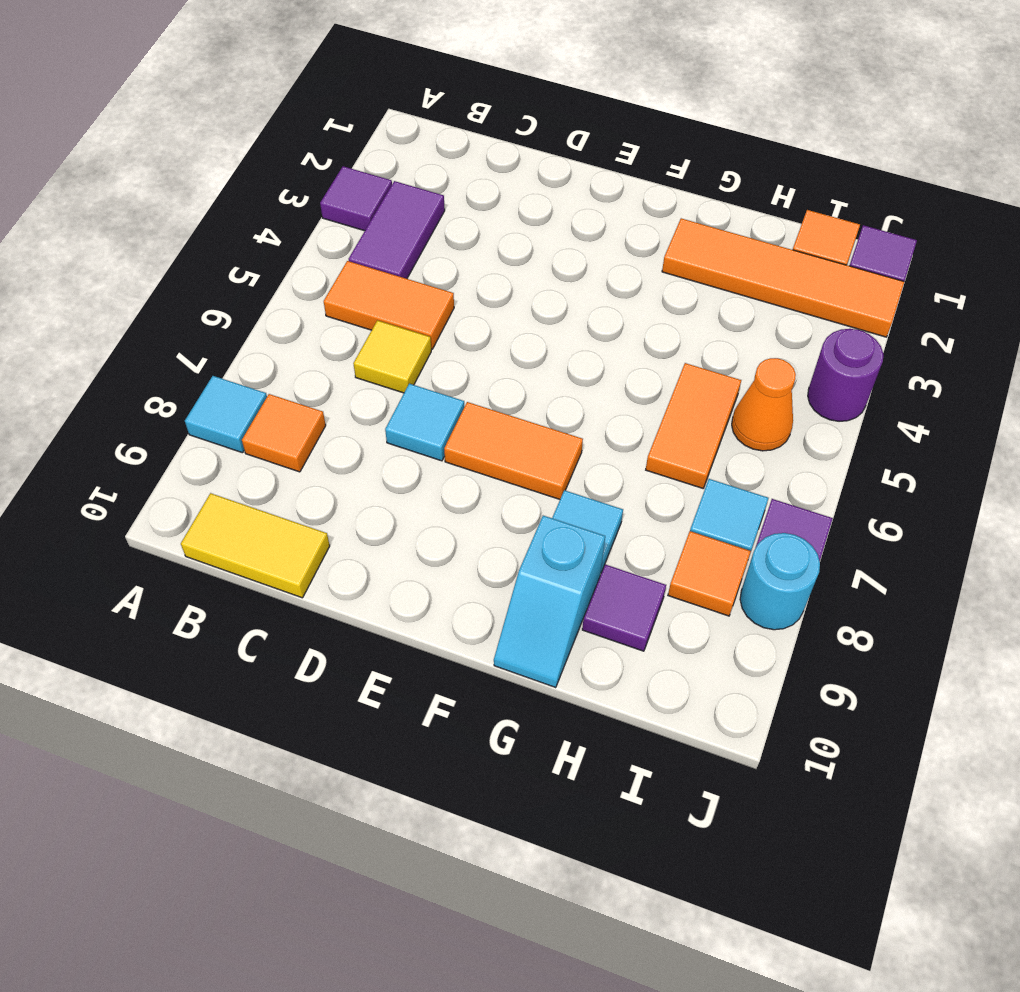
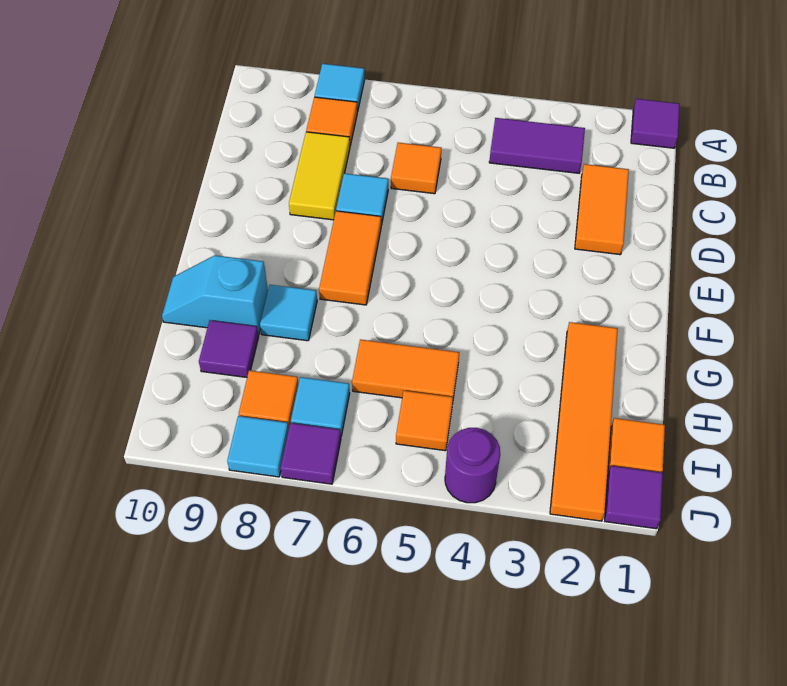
purple 1x1 tile [320,166,392,231] -> purple 1x1 tile moved to [631,99,680,148]
orange 1x2 tile [324,261,454,349] -> orange 1x2 tile moved to [575,164,629,255]
yellow 1x2 tile [181,493,330,598] -> yellow 1x2 tile moved to [289,132,350,220]
yellow 1x1 tile [353,320,431,393] -> orange 1x1 tile [391,143,441,194]
orange 1x1 cone [732,358,796,451] -> orange 1x1 tile [396,391,453,451]
cyan 1x1 round brick [740,533,820,630] -> cyan 1x1 tile [227,416,289,477]

